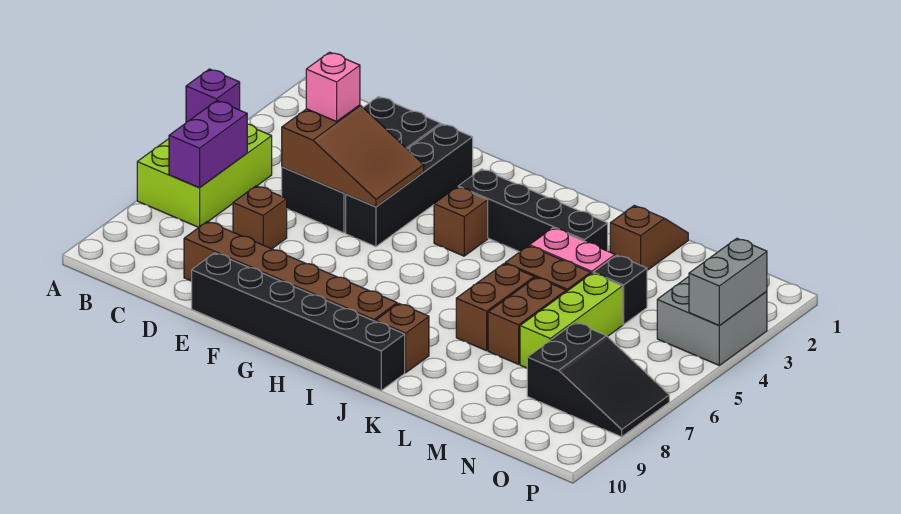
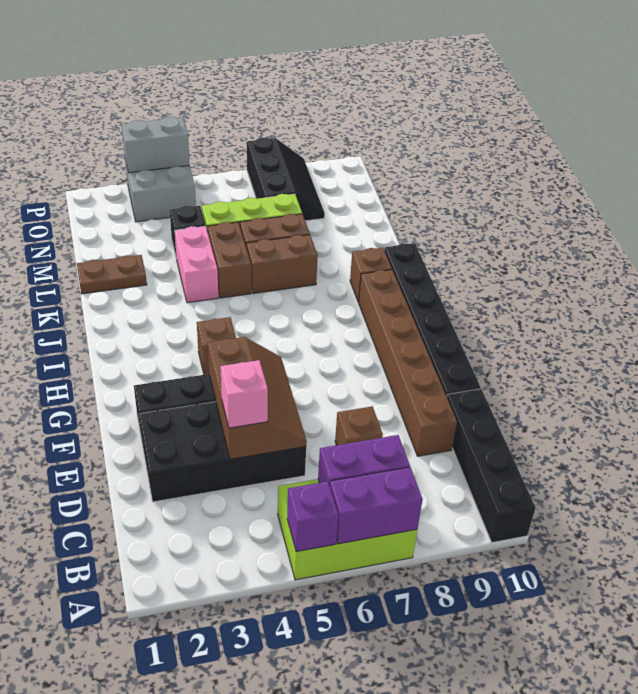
none -> purple 1x2 brick [330,467,423,544]
brown 2x3 slope [282,105,424,207] -> brown 2x3 slope turned to [208,337,307,459]
black 1x4 brick [458,169,608,252] -> black 1x4 brick moved to [447,389,536,543]
brown 1x2 slope [610,205,688,270] -> brown 1x2 plate [77,255,147,294]
black 2x3 slope [527,322,669,437] -> black 2x3 slope turned to [247,138,325,221]

